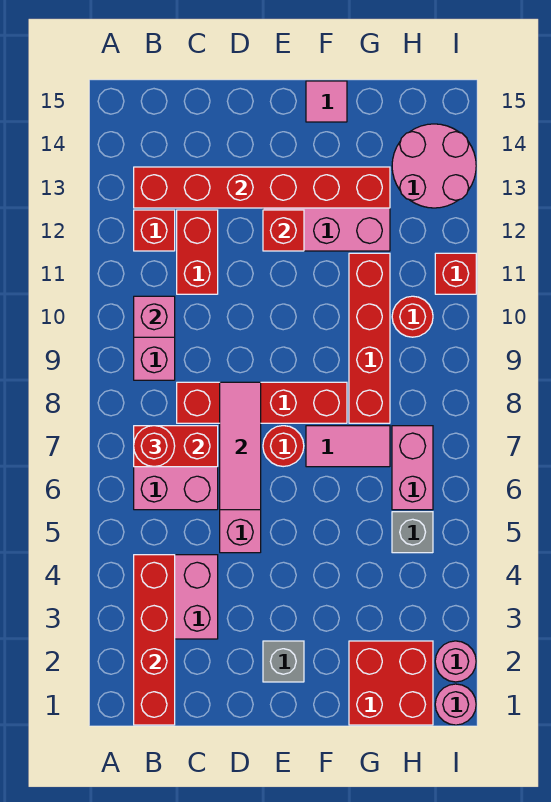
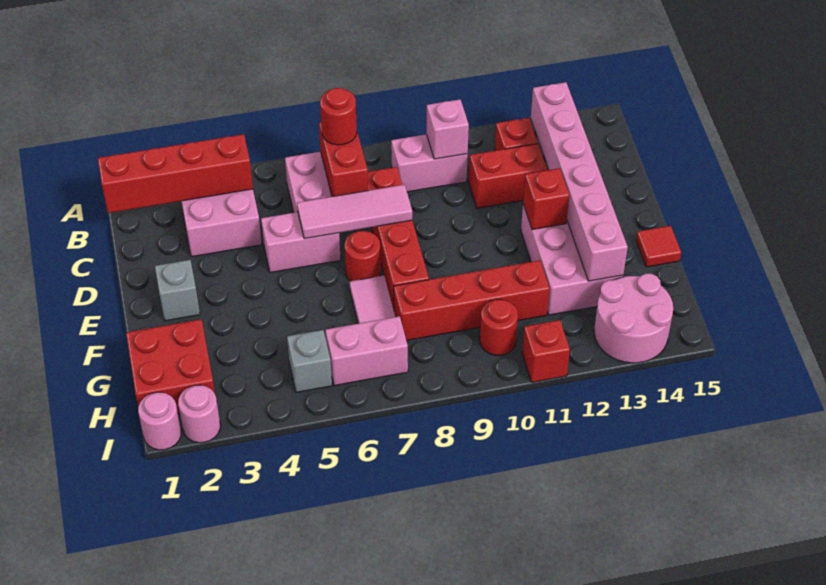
red 1x6 brick [134,167,390,208] -> pink 1x6 brick [531,82,628,281]
pink 1x1 tile [306,81,347,122] -> red 1x1 tile [636,226,681,267]

